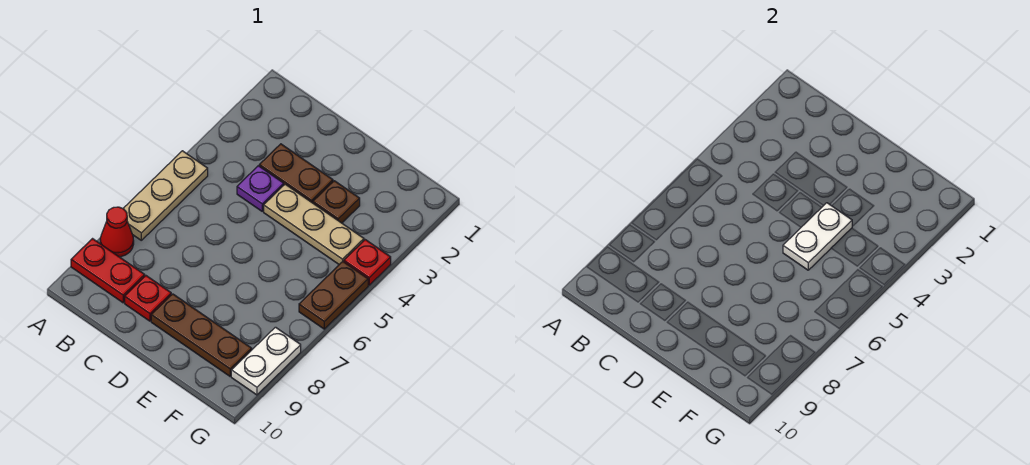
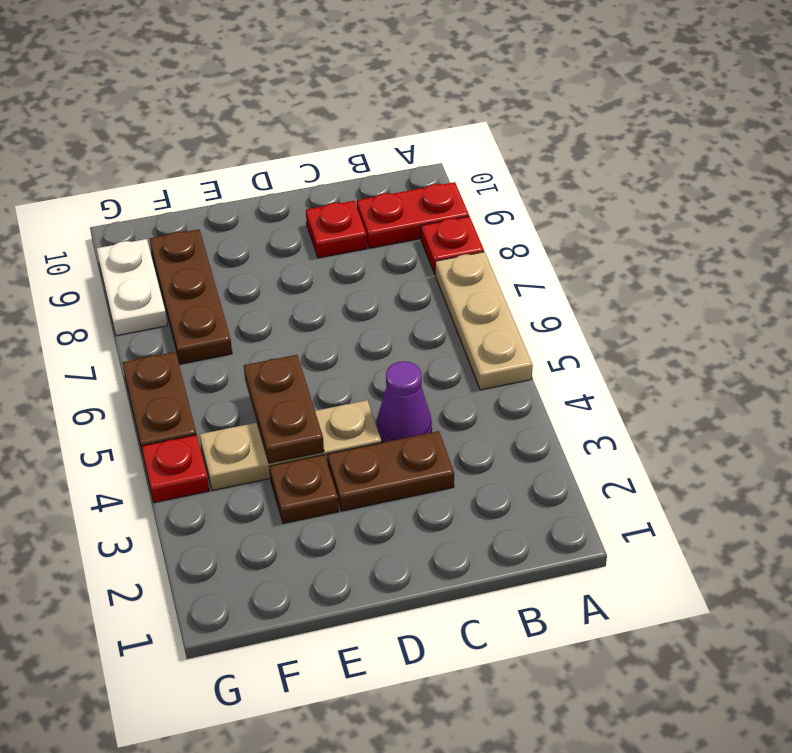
red 1x1 cone [100,207,134,257] -> red 1x1 plate [421,216,484,274]
purple 1x1 plate [237,166,284,211] -> purple 1x1 cone [377,361,432,442]
brown 1x3 plate [151,294,252,376] -> brown 1x3 plate turned to [150,229,232,364]
white 1x2 plate [783,203,852,270] -> brown 1x2 plate [244,355,324,463]

